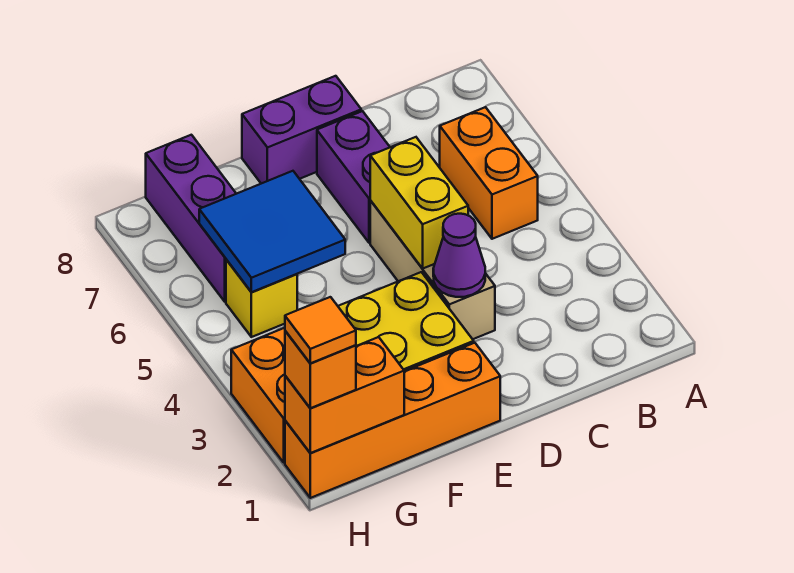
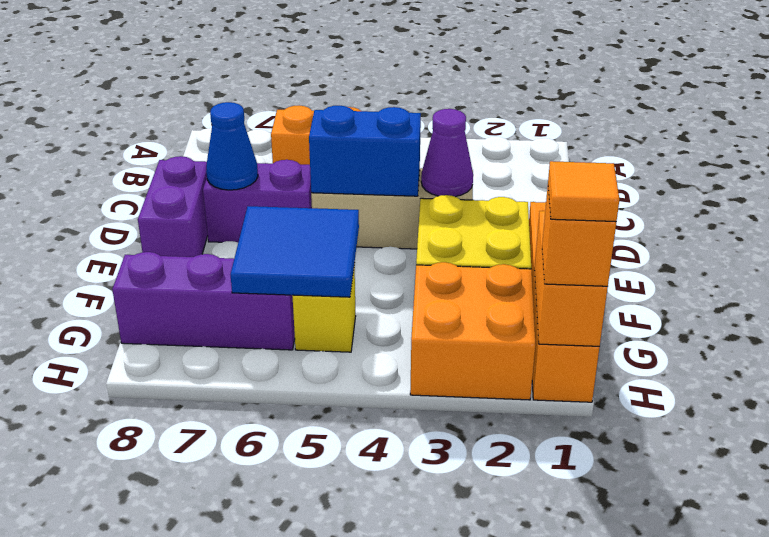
yellow 1x2 brick [370,137,468,269] -> blue 1x2 brick [309,106,421,196]
none -> blue 1x1 cone [206,102,258,190]

